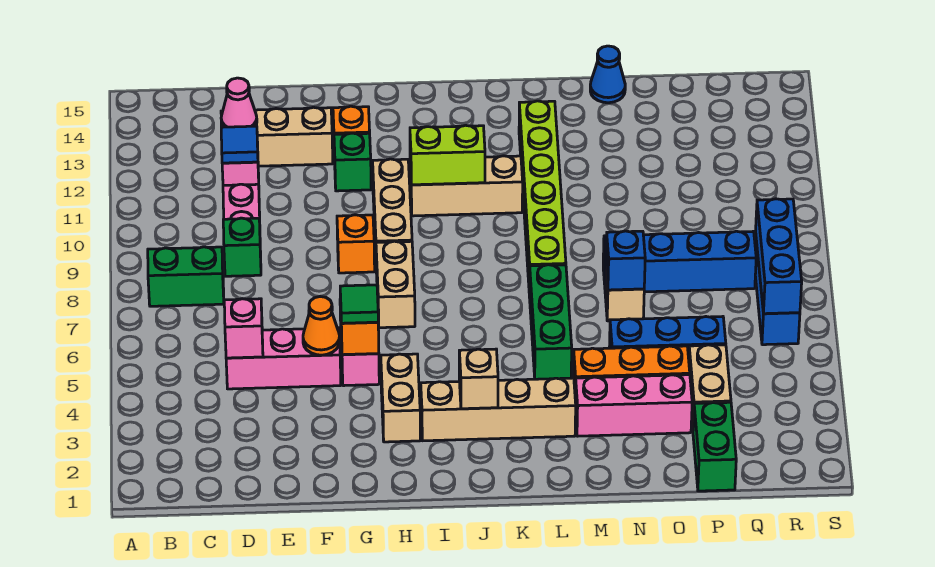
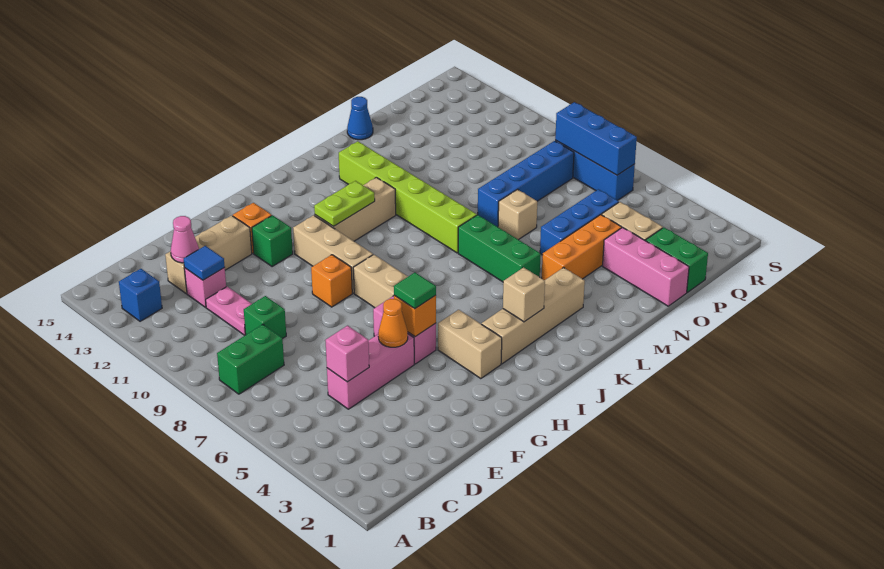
lime 1x2 brick [410,125,485,185] -> lime 1x2 plate [314,181,375,226]
pink 1x3 brick [575,375,692,436] -> pink 1x3 brick turned to [603,227,689,306]
blue 1x1 brick [606,231,645,290] -> blue 1x1 brick moved to [119,269,162,321]

